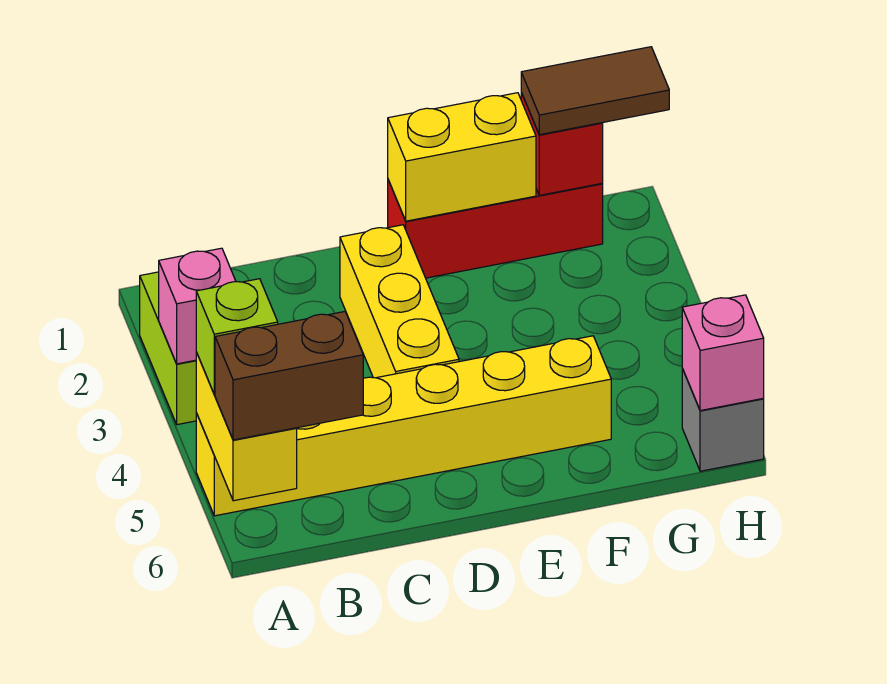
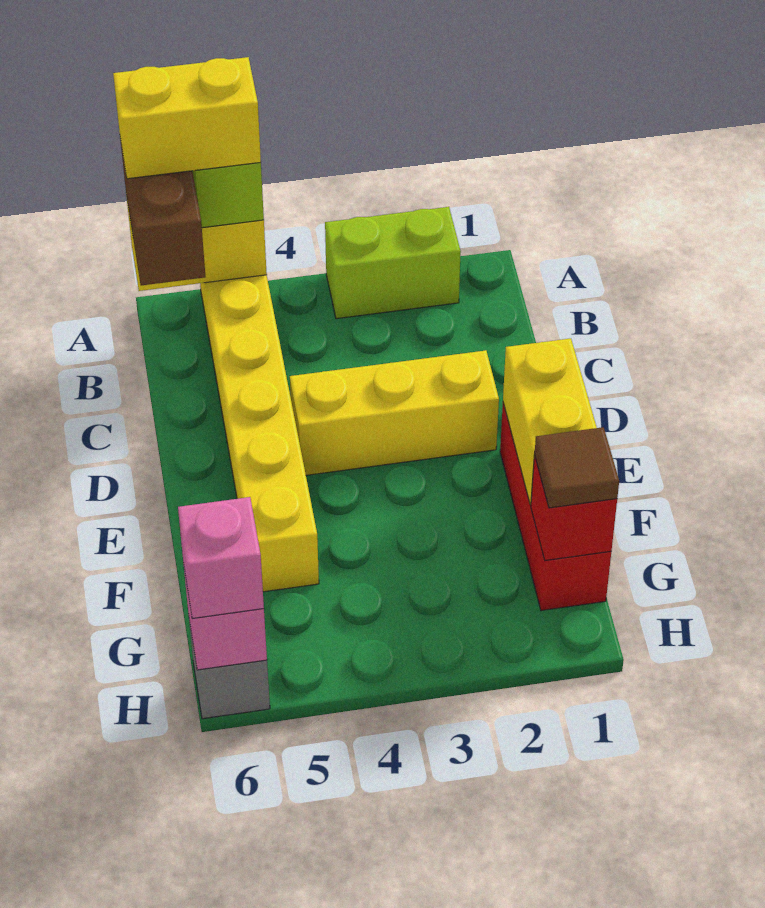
pink 1x1 brick [159,248,236,364] -> pink 1x1 brick moved to [178,497,264,619]
none -> yellow 1x2 brick [113,57,261,179]
brown 1x2 tile [521,47,669,135] -> brown 1x1 tile [535,427,619,508]

